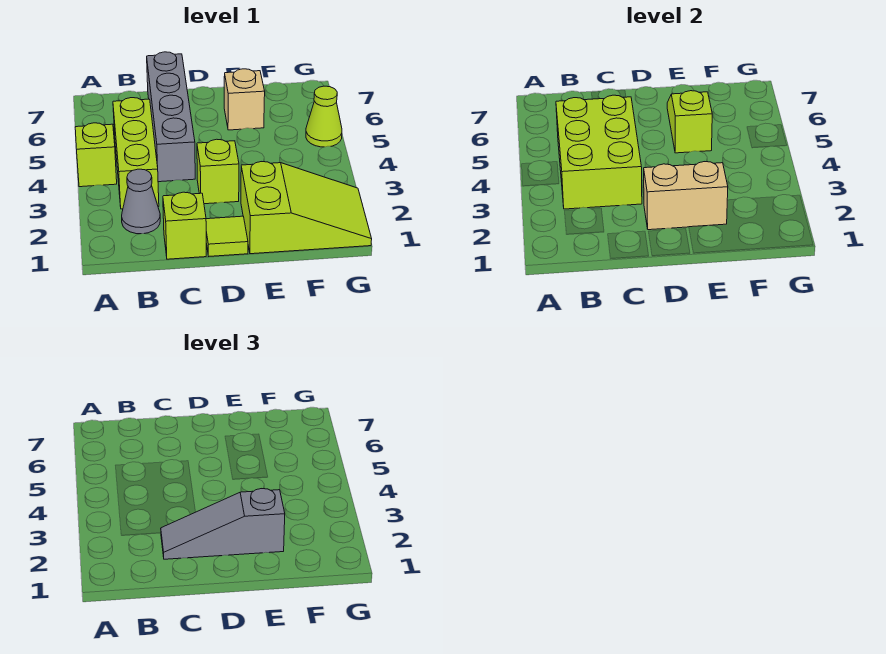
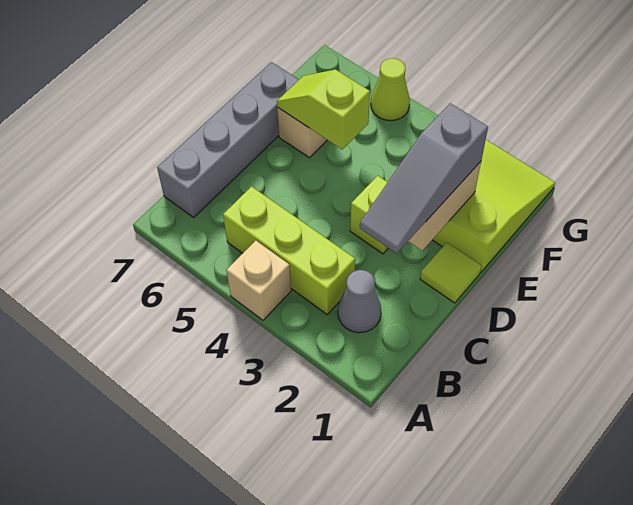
lime 1x1 brick [75,123,117,187] -> tan 1x1 brick [226,241,291,320]
lime 2x3 brick [556,95,642,209] -> none
lime 1x1 brick [163,192,206,259] -> none
grey 1x4 brick [147,52,195,182] -> grey 1x4 brick turned to [157,62,299,217]

